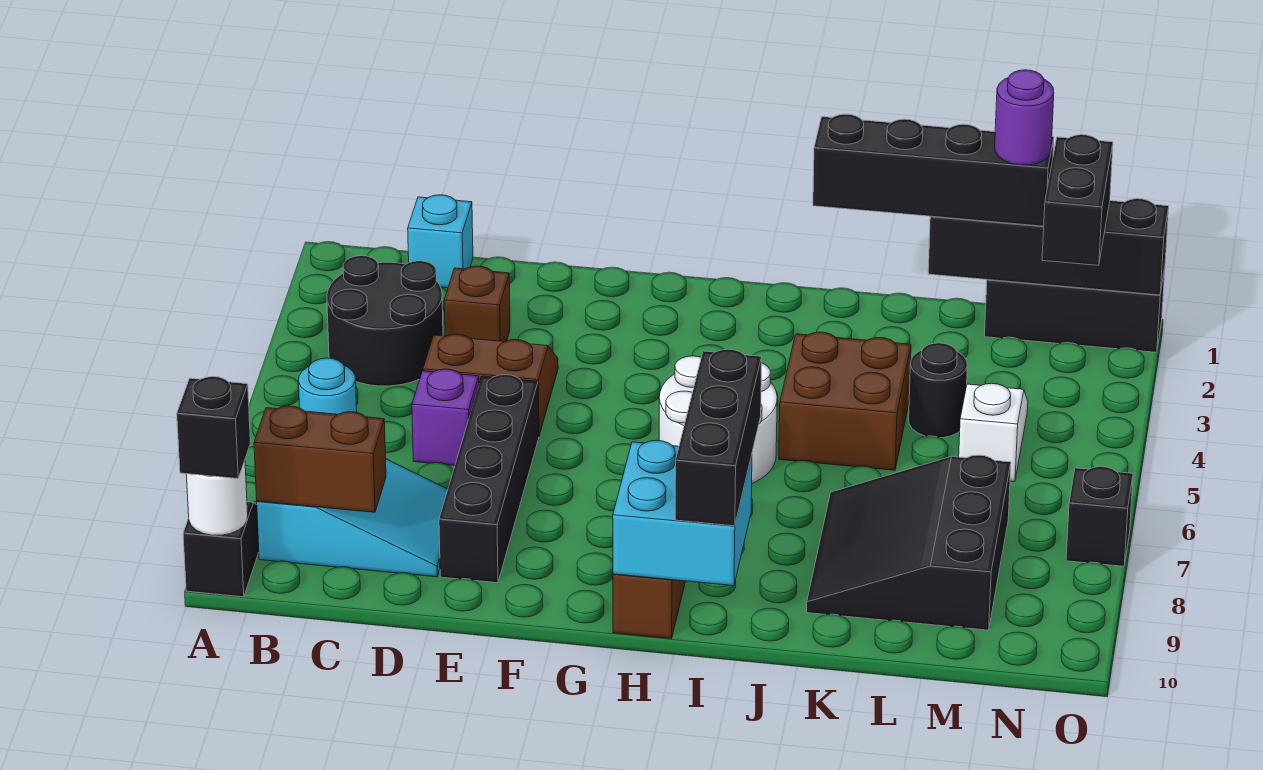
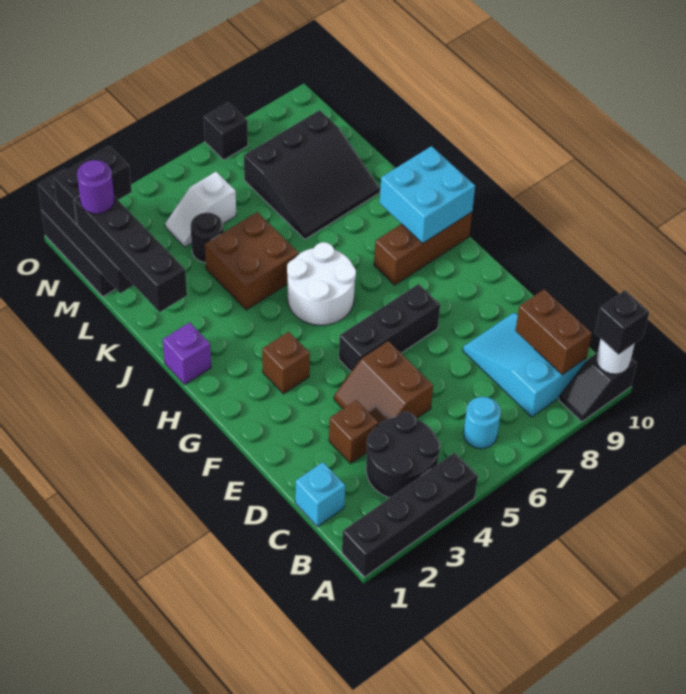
purple 1x1 brick [412,369,479,466] -> purple 1x1 brick moved to [163,322,211,384]
black 1x4 brick [439,375,539,583] -> black 1x4 brick moved to [342,453,478,577]
none -> brown 1x1 brick [262,332,310,394]
black 1x3 brick [675,349,762,526] -> black 1x3 brick moved to [339,284,440,372]

